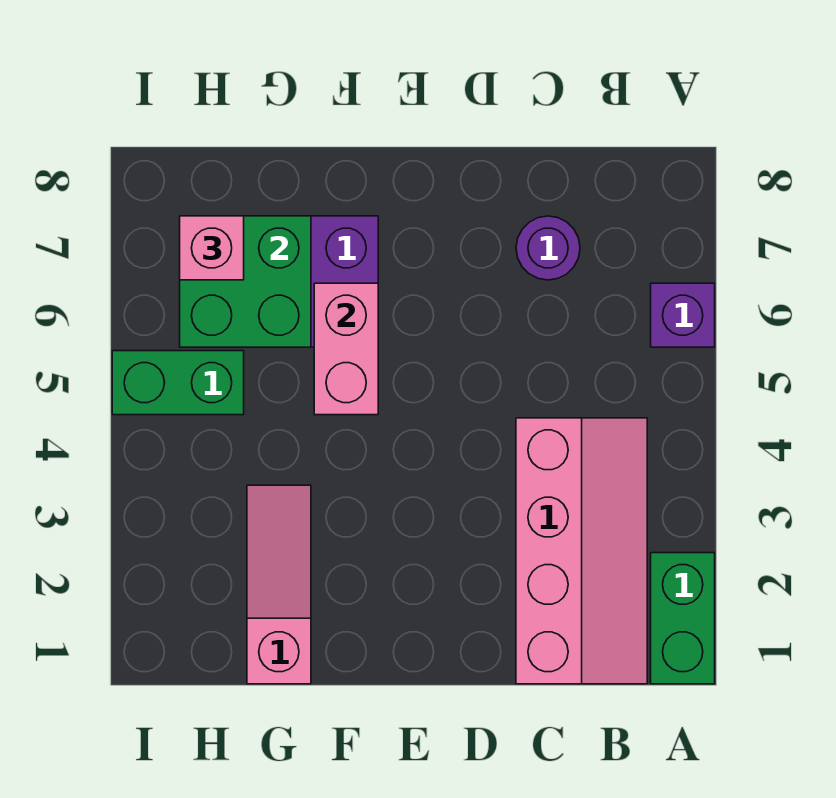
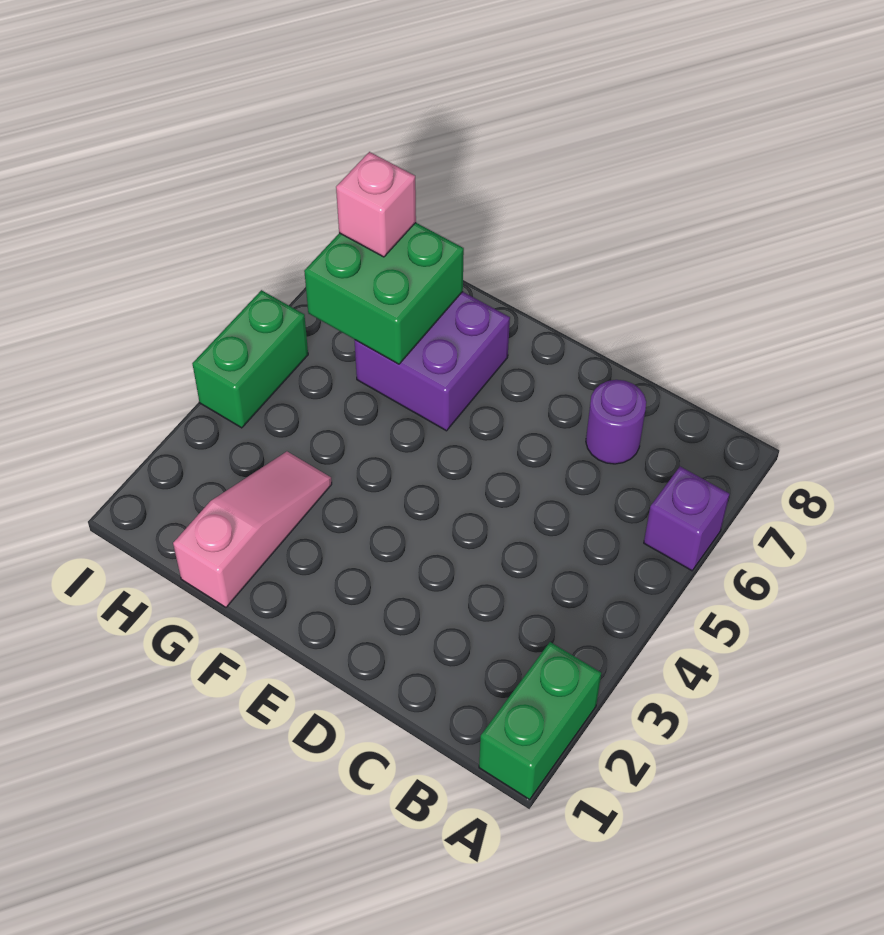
pink 2x4 slope [516,418,647,684] -> none
pink 1x2 brick [314,283,378,415] -> none
green 1x2 brick [112,351,244,415] -> green 1x2 brick turned to [192,290,308,428]

